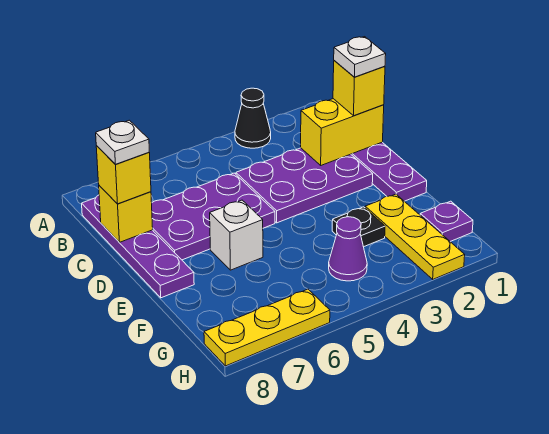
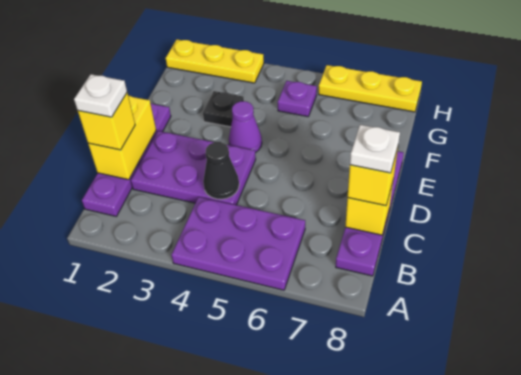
black 1x1 cone [235,88,271,148] -> black 1x1 cone moved to [203,142,239,199]
yellow 1x2 brick [301,99,384,165] -> yellow 1x2 brick turned to [88,96,156,180]
purple 2x3 plate [152,173,275,260] -> purple 2x3 plate moved to [171,197,305,290]
white 1x1 brick [210,200,263,270] -> none
yellow 1x3 plate [365,194,465,279] -> yellow 1x3 plate turned to [166,40,264,83]
purple 1x1 plate [420,201,473,241] -> purple 1x1 plate moved to [278,81,317,117]
purple 1x1 cone [329,217,367,281] -> purple 1x1 cone moved to [229,101,262,153]

